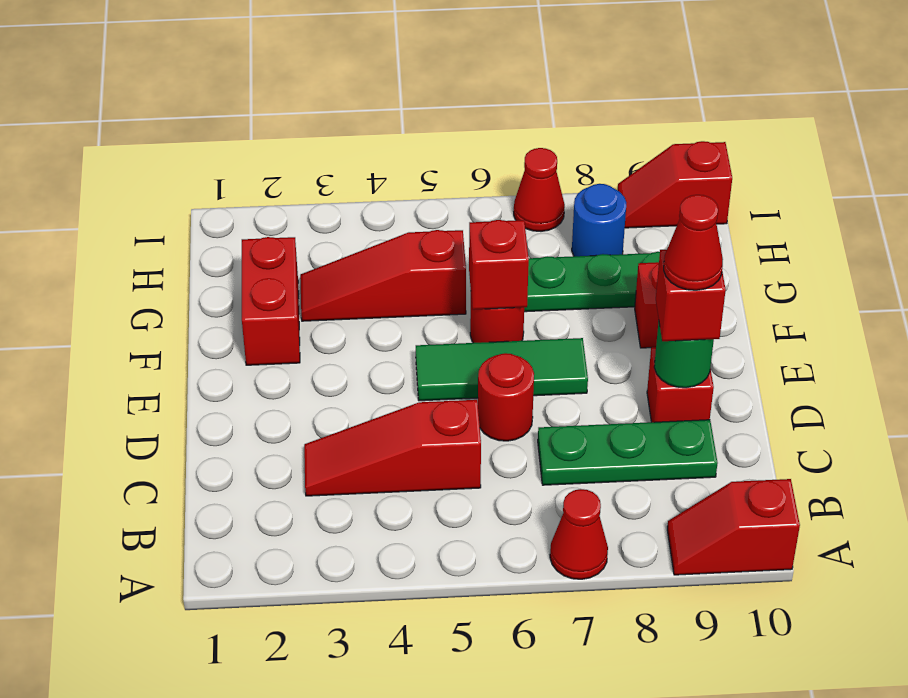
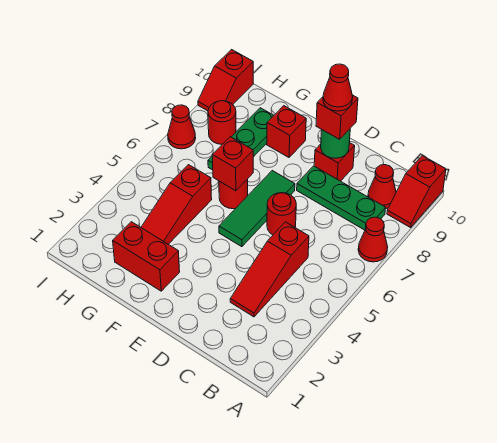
none -> red 1x1 cone [368,165,396,209]
green 1x3 plate [538,420,718,485] -> green 1x3 plate turned to [297,166,386,230]
blue 1x1 round brick [572,184,626,256] -> red 1x1 round brick [208,101,236,144]

